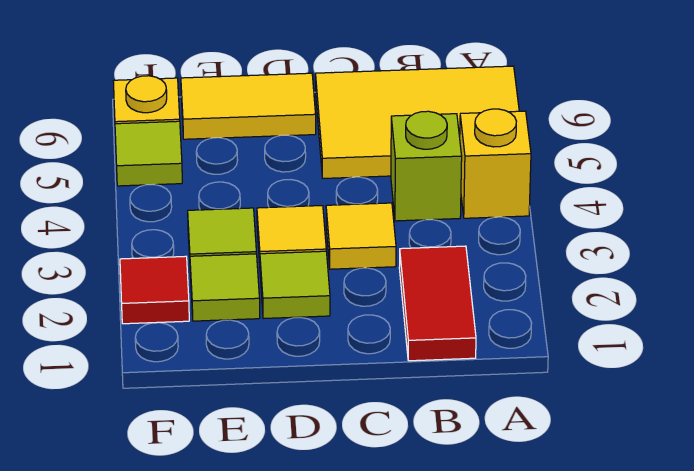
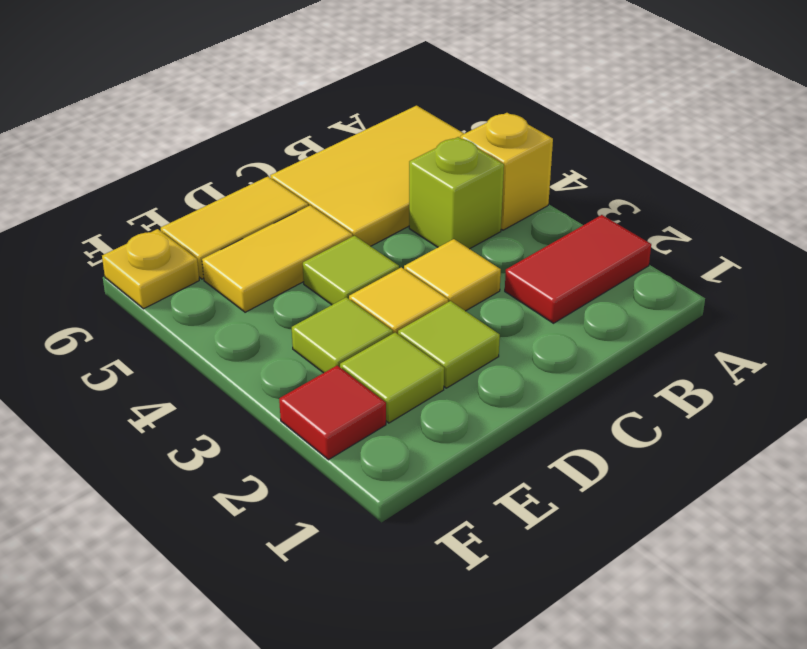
red 1x2 tile [399,246,476,361] -> red 1x2 tile turned to [505,215,651,323]
none -> yellow 1x2 tile [202,205,353,312]
lime 1x1 tile [115,121,182,186] -> lime 1x1 tile moved to [303,236,399,305]

